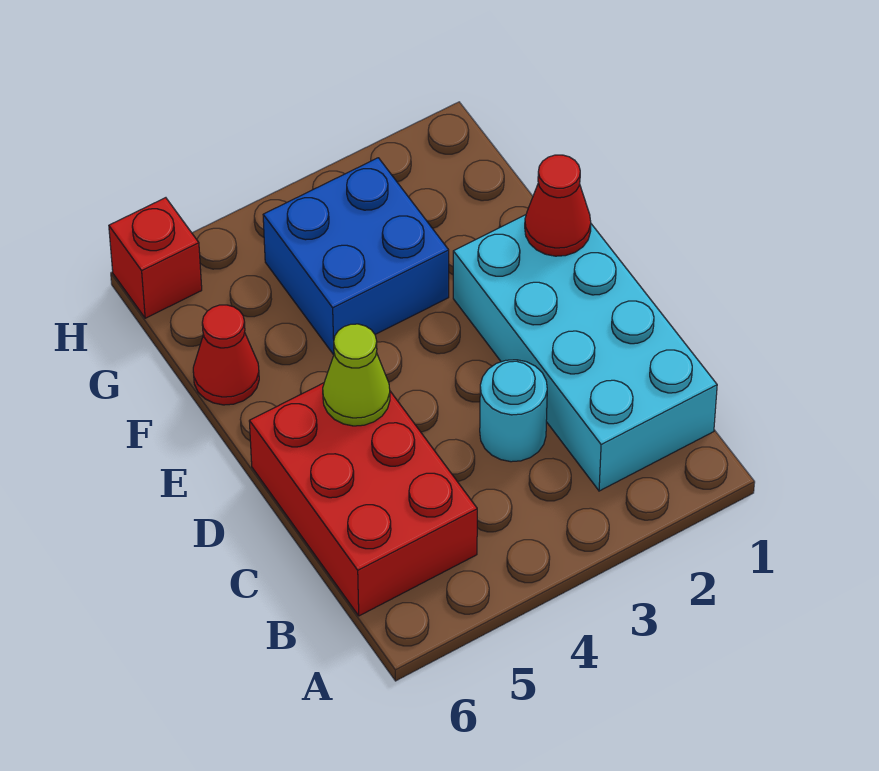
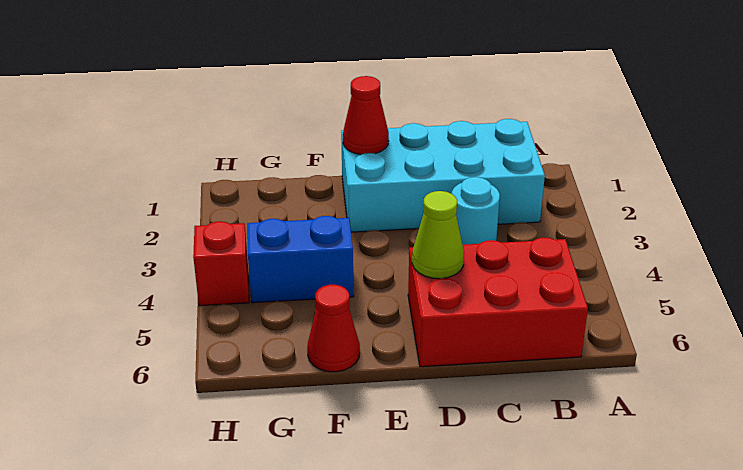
blue 2x2 brick [263,158,449,355] -> blue 1x2 brick [247,216,354,303]
red 1x1 brick [109,198,202,318] -> red 1x1 brick moved to [193,221,249,306]

